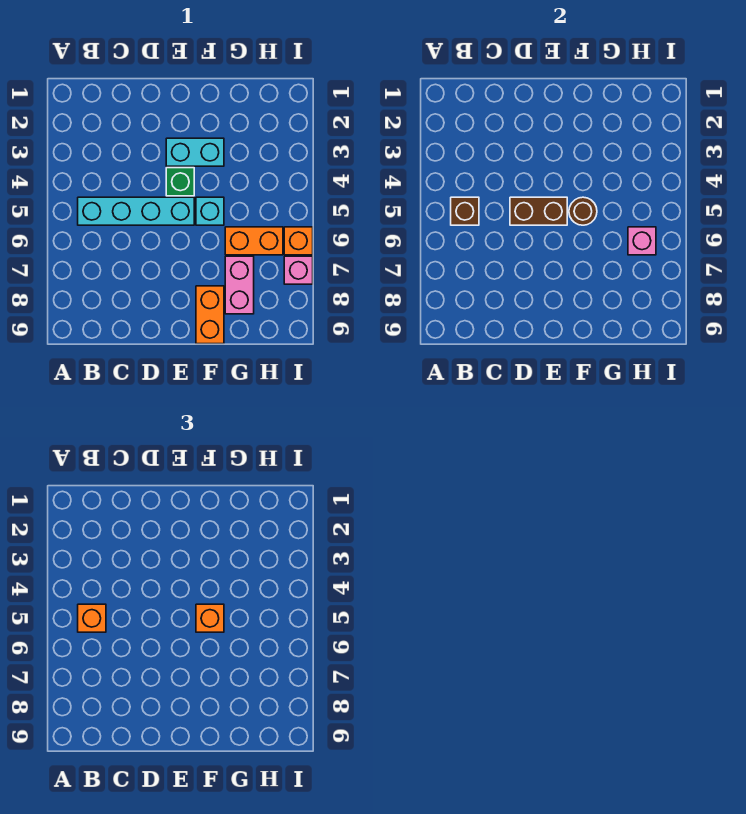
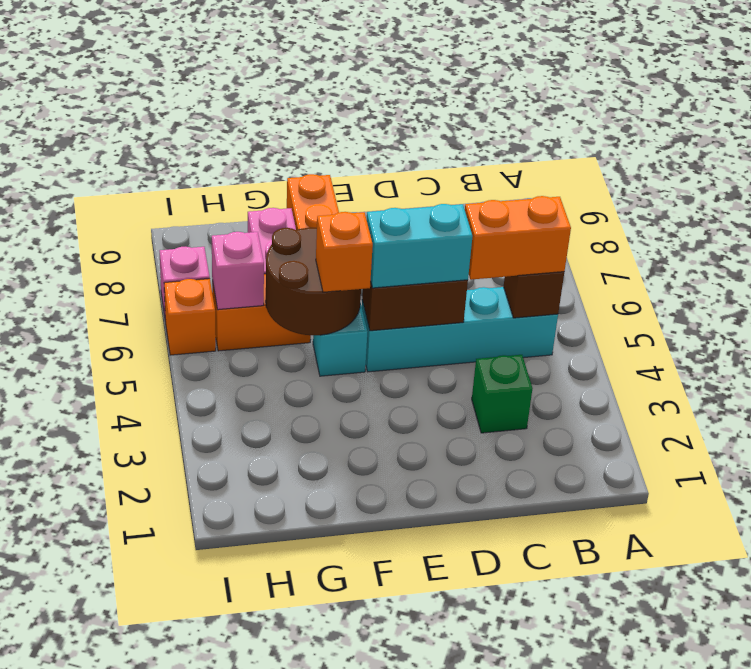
orange 1x1 brick [78,604,106,632] -> orange 1x2 brick [465,196,571,280]
cyan 1x2 brick [166,138,224,166] -> cyan 1x2 brick moved to [367,204,473,288]
green 1x1 brick [166,168,194,196] -> green 1x1 brick moved to [472,355,532,433]
brown 1x1 round brick [569,197,597,225] -> brown 2x2 round brick [266,228,361,335]

